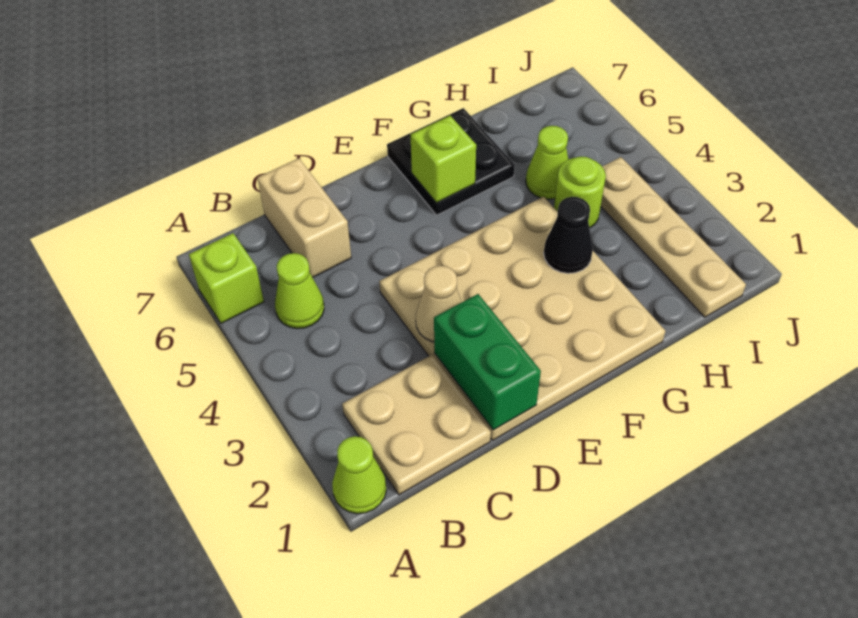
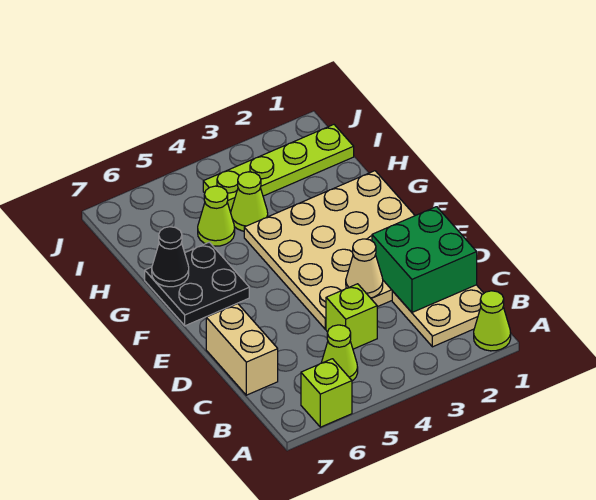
tan 1x2 brick [257,158,351,278] -> tan 1x2 brick turned to [206,304,278,395]
green 1x2 brick [434,294,541,430] -> green 2x2 brick [372,207,477,312]
lime 1x1 brick [411,116,476,203] -> lime 1x1 brick moved to [326,284,377,349]
black 1x1 cone [544,197,593,273] -> black 1x1 cone moved to [152,227,189,287]
lime 1x1 round brick [554,156,606,228] -> lime 1x1 cone [231,172,268,231]
tan 1x4 plate [601,157,746,317] -> lime 1x4 plate [203,125,354,210]

